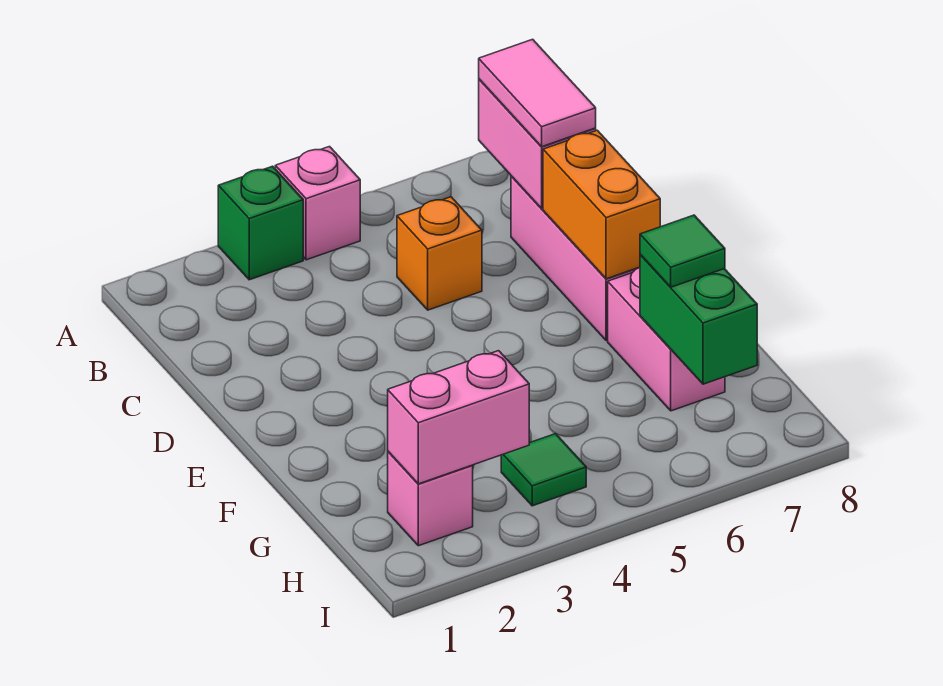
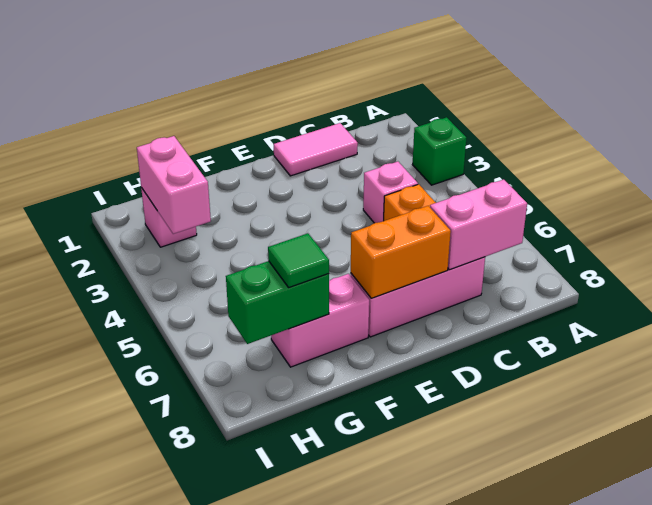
pink 1x1 brick [275,147,360,260] -> pink 1x1 brick moved to [363,162,418,223]
pink 1x2 tile [479,39,596,147] -> pink 1x2 tile moved to [274,123,358,176]
green 1x1 tile [501,434,586,506] -> none

